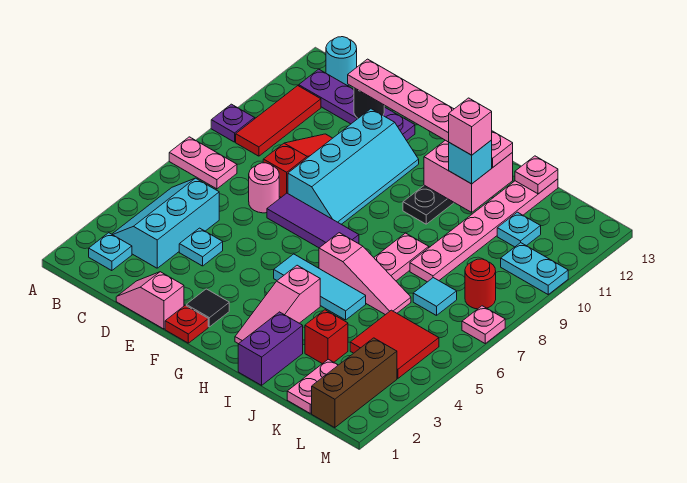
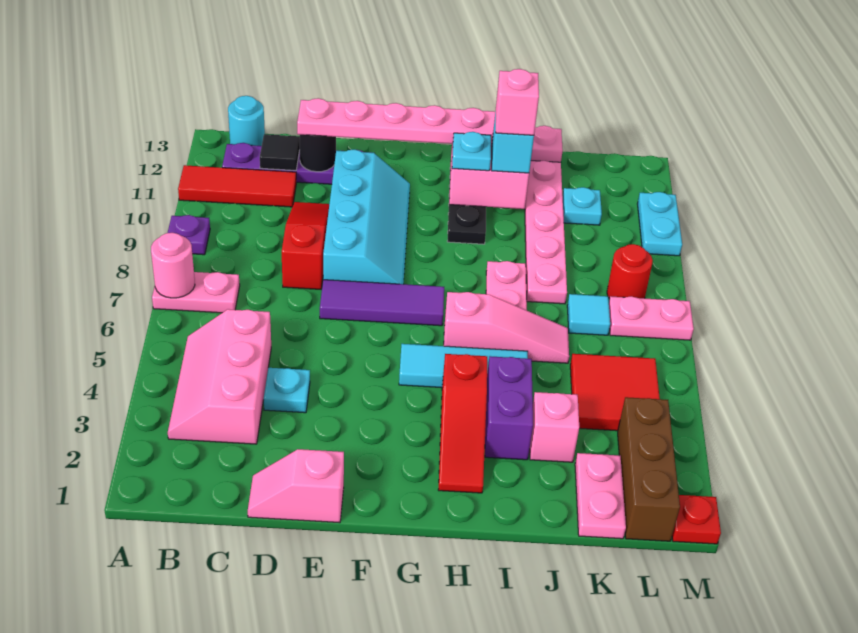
cyan 1x1 plate [89,233,132,271] -> cyan 1x1 plate moved to [452,132,491,171]
cyan 2x3 slope [112,178,219,268] -> pink 2x3 slope [168,309,271,444]
red 1x3 tile [236,86,321,156] -> red 1x3 tile turned to [178,165,296,207]
pink 1x1 round brick [249,163,279,213] -> pink 1x1 round brick moved to [151,233,195,298]
red 1x1 plate [165,305,208,343] -> red 1x1 plate moved to [672,495,721,544]
black 1x1 tile [186,289,229,327] -> black 1x1 tile moved to [260,134,300,170]
pink 1x3 slope [235,265,320,344] -> red 1x3 slope [438,354,487,493]
purple 1x2 brick [238,312,303,385] -> purple 1x2 brick moved to [485,356,533,460]
red 1x1 brick [305,310,348,364] -> pink 1x1 brick [530,392,579,462]
cyan 1x2 plate [501,243,568,294] -> cyan 1x2 plate turned to [638,192,682,256]
pink 1x1 plate [462,306,505,343] -> pink 1x2 plate [609,296,694,340]

